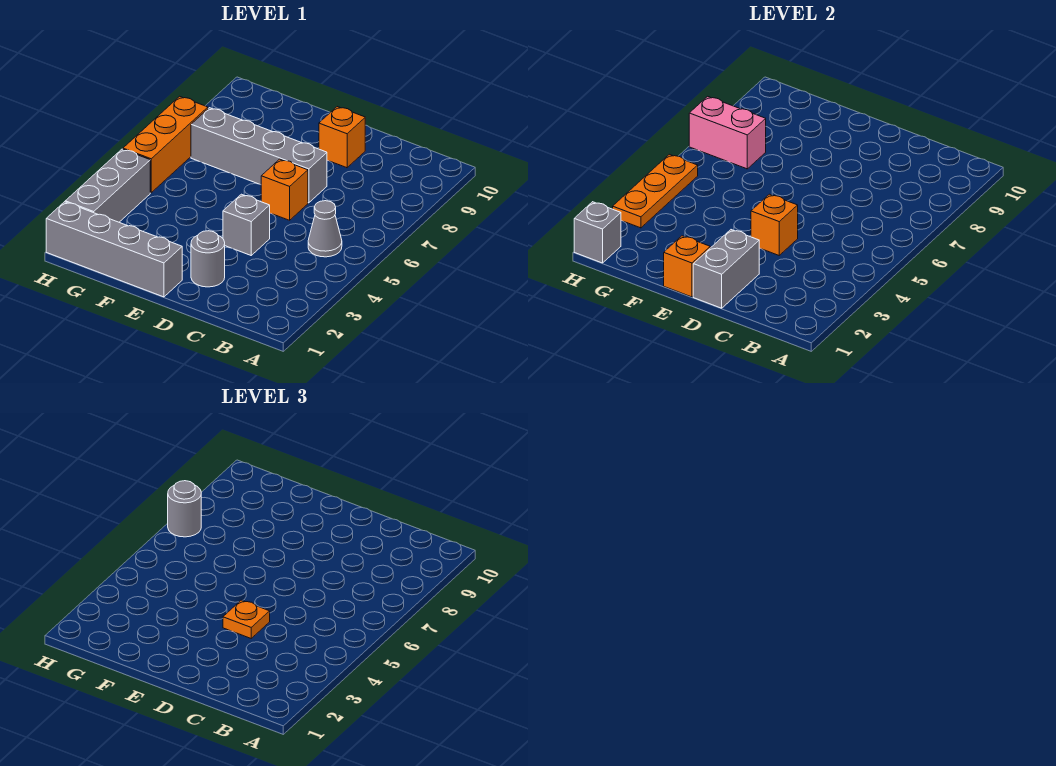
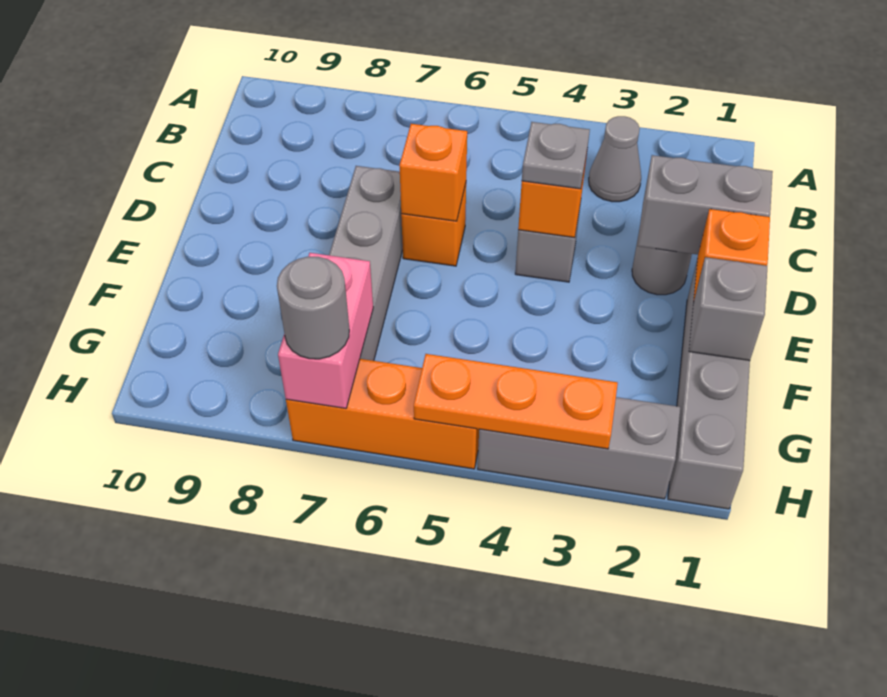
grey 1x1 cone [308,201,342,257] -> grey 1x1 cone moved to [589,116,641,202]
orange 1x1 plate [223,600,270,638] -> grey 1x1 plate [522,122,590,189]
orange 1x1 brick [319,107,365,168] -> orange 1x1 brick moved to [399,124,467,221]
grey 1x1 brick [574,202,621,263] -> grey 1x1 brick moved to [689,257,767,360]

